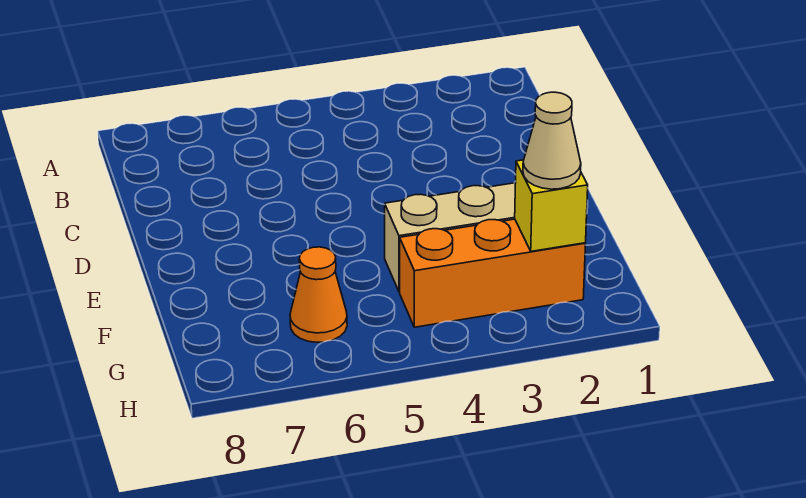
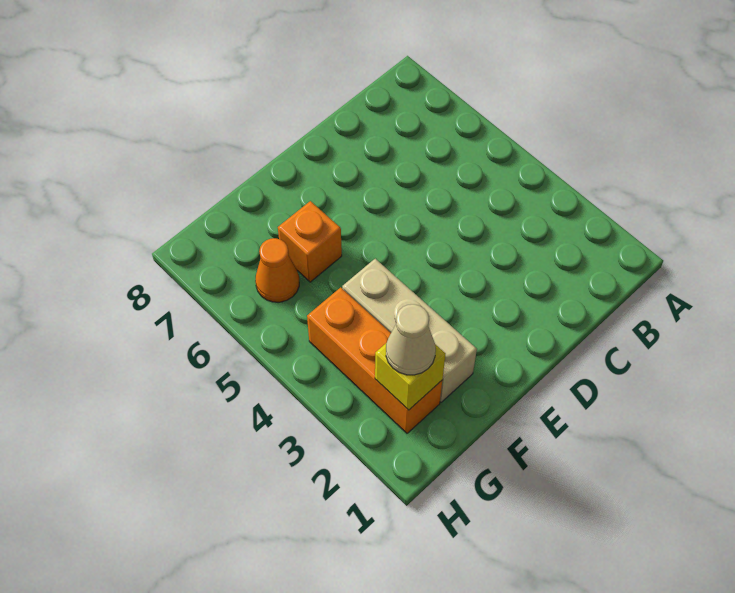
none -> orange 1x1 brick [278,201,342,282]

